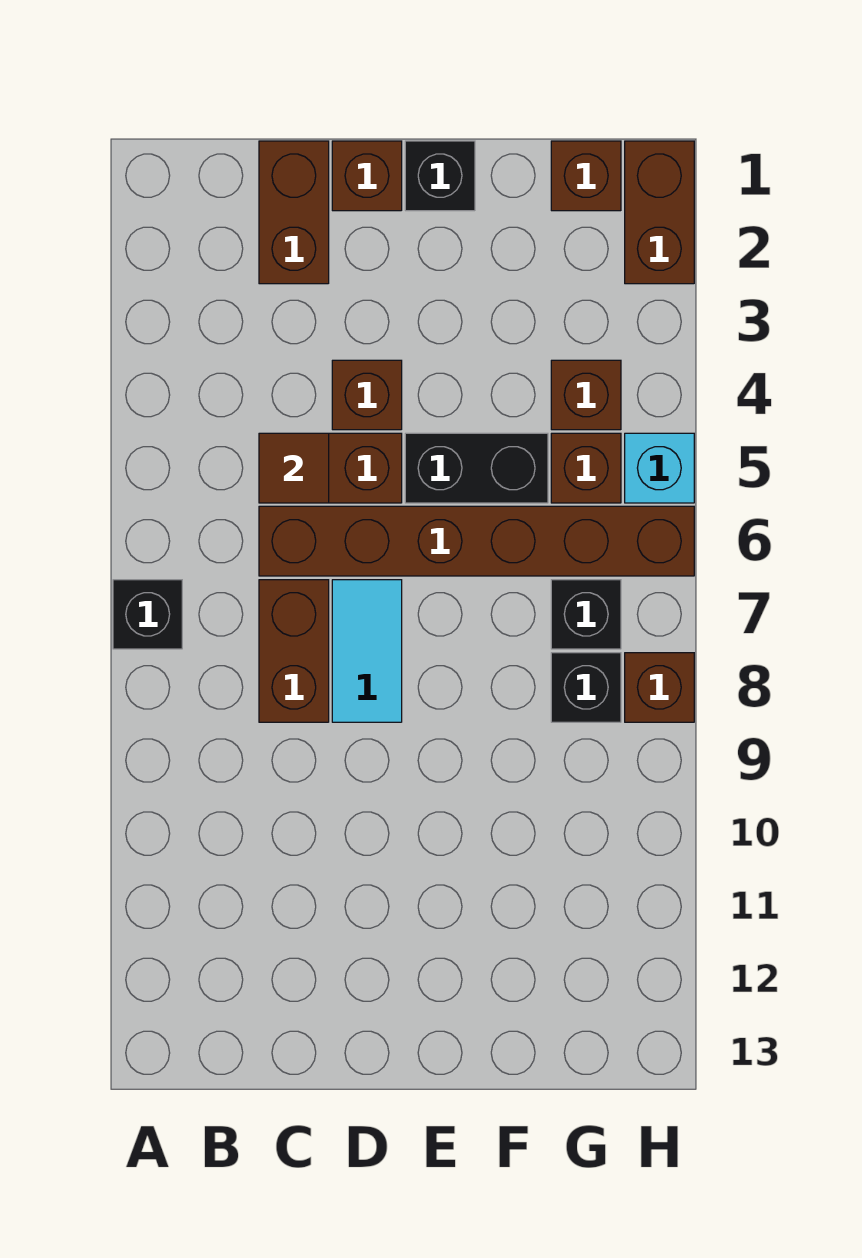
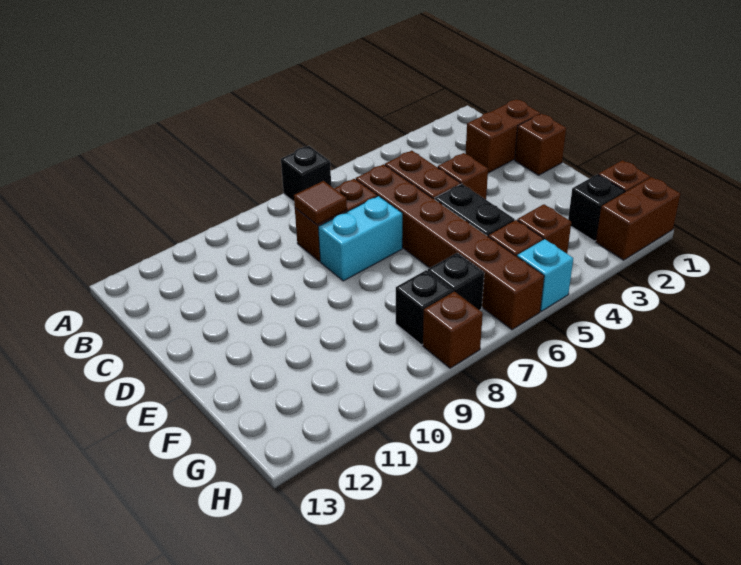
brown 1x1 tile [259,433,329,503] -> brown 1x1 tile moved to [294,181,347,225]
cyan 1x2 tile [332,580,402,722] -> cyan 1x2 brick [318,196,402,281]
black 1x1 brick [405,141,475,211] -> black 1x1 brick moved to [568,174,625,241]

